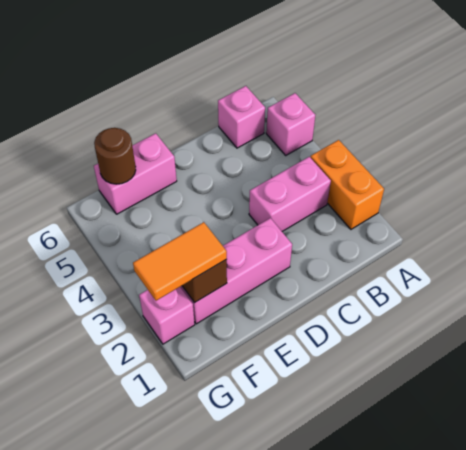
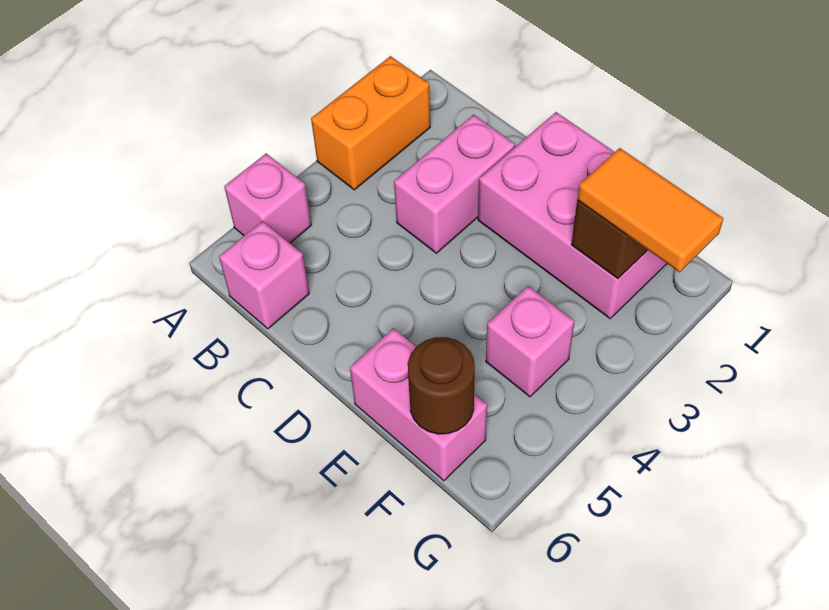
pink 1x2 brick [249,157,331,231] -> pink 1x2 brick turned to [394,115,515,253]
pink 1x3 brick [180,218,292,324] -> pink 2x3 brick [478,112,667,319]
pink 1x1 brick [139,287,195,344] -> pink 1x1 brick moved to [486,286,574,397]

